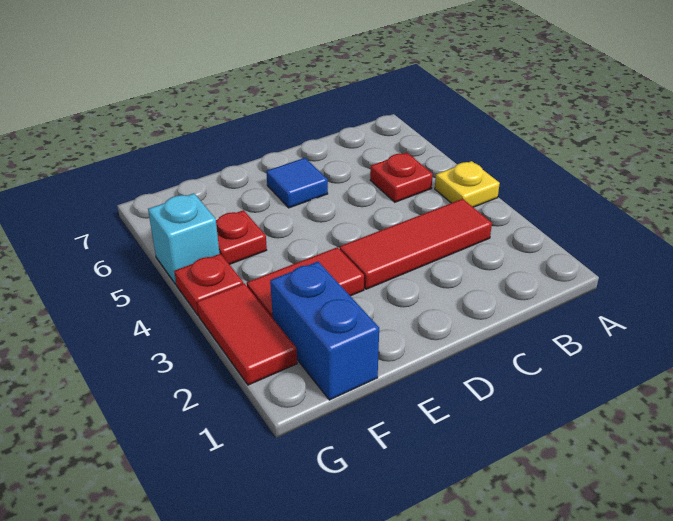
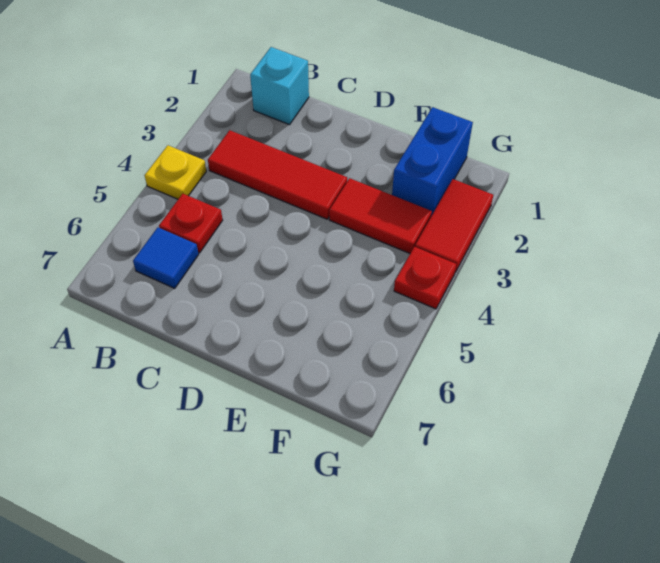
blue 1x1 tile [266,158,328,208] -> blue 1x1 tile moved to [133,228,199,288]
red 1x1 plate [216,210,267,265] -> none
cyan 1x1 brick [148,193,220,284] -> cyan 1x1 brick moved to [250,47,309,125]

